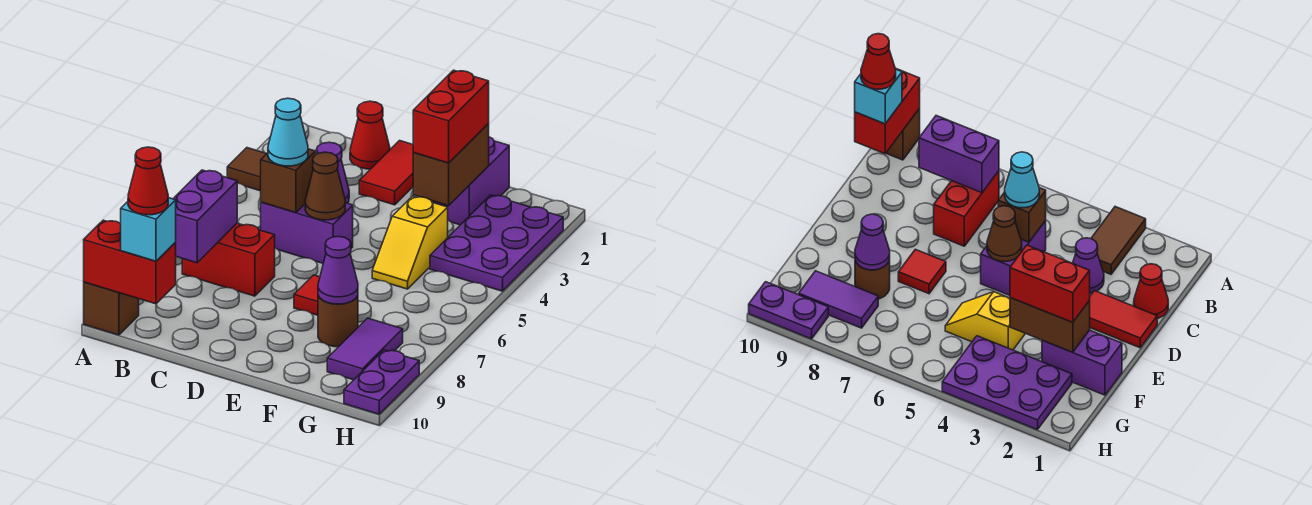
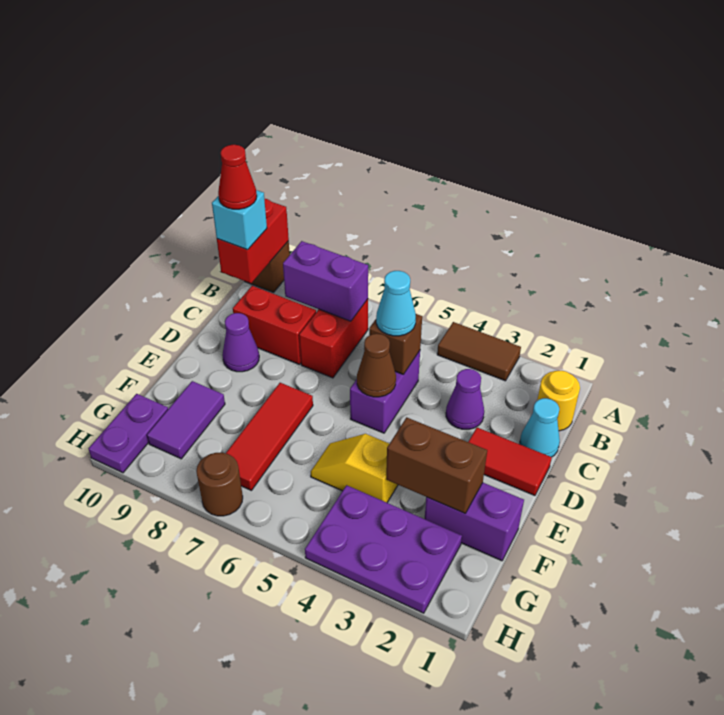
brown 1x2 tile [227,148,267,191] -> brown 1x2 tile turned to [437,322,521,381]
none -> yellow 1x1 round brick [537,371,580,431]
red 1x1 cone [350,101,390,169] -> cyan 1x1 cone [520,398,560,457]
red 1x1 tile [294,275,320,315] -> red 1x3 tile [226,383,313,490]
red 1x2 brick [413,70,489,163] -> red 1x2 brick moved to [233,286,316,365]
brown 1x1 round brick [318,296,358,347] -> brown 1x1 round brick moved to [196,453,243,516]
purple 1x1 cone [318,237,358,304] -> purple 1x1 cone moved to [223,313,259,372]
purple 1x2 tile [327,318,403,380] -> purple 1x2 tile turned to [147,381,225,459]
purple 1x2 plate [344,350,419,414] -> purple 1x2 plate turned to [88,394,168,473]

